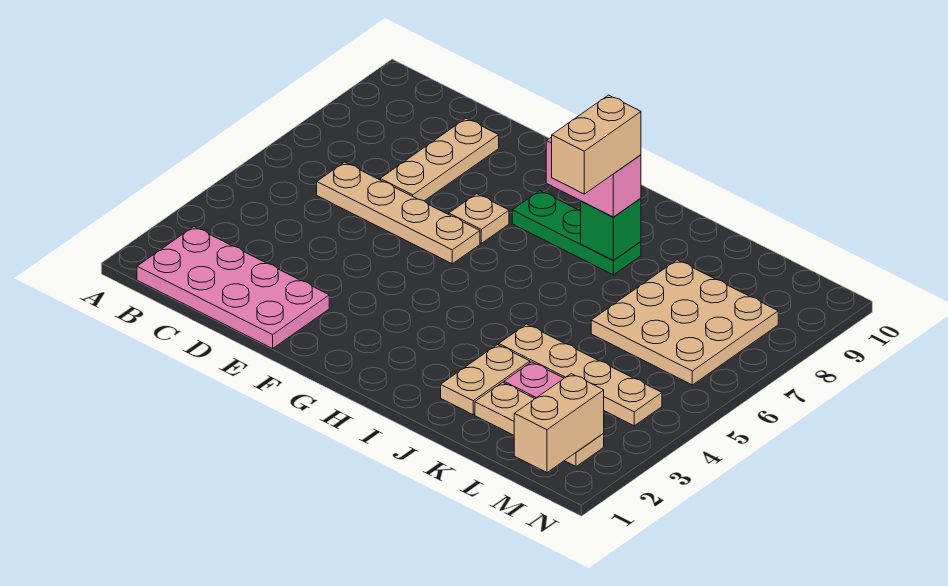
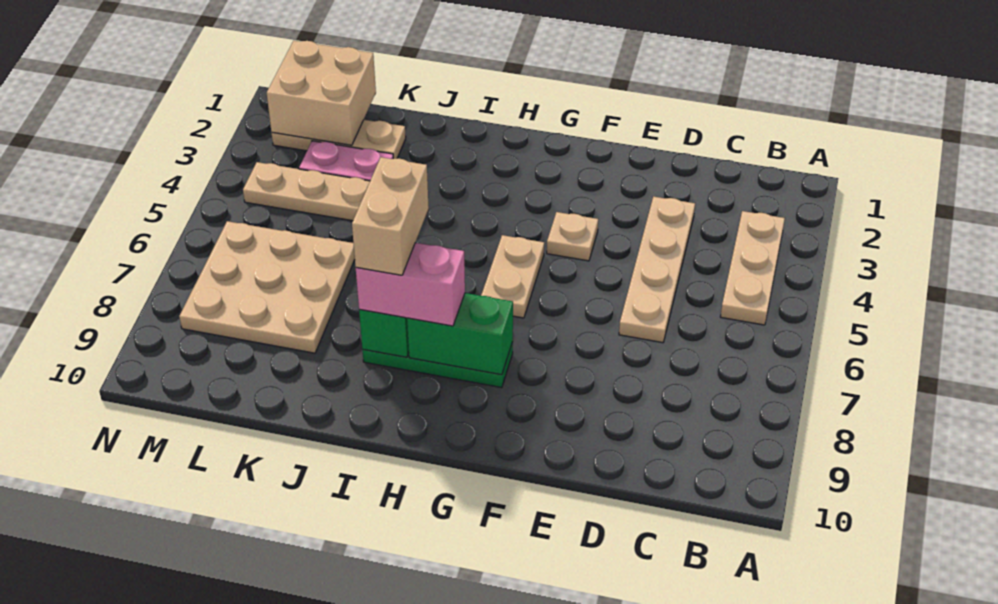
pink 2x4 plate [137,227,329,349] -> none
tan 1x4 plate [317,162,480,264] -> tan 1x4 plate turned to [619,197,695,343]
tan 1x3 plate [380,118,499,201] -> tan 1x3 plate moved to [721,211,785,325]
tan 1x1 plate [449,194,509,243] -> tan 1x1 plate moved to [547,212,598,261]
none -> green 1x2 brick [407,293,513,375]
tan 1x2 plate [441,345,530,415] -> tan 1x2 plate moved to [481,235,544,318]
tan 1x2 brick [514,374,604,472] -> tan 2x2 brick [267,41,376,145]

